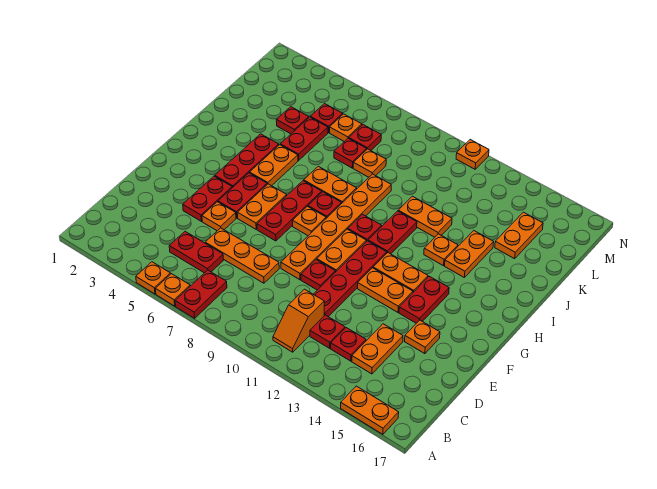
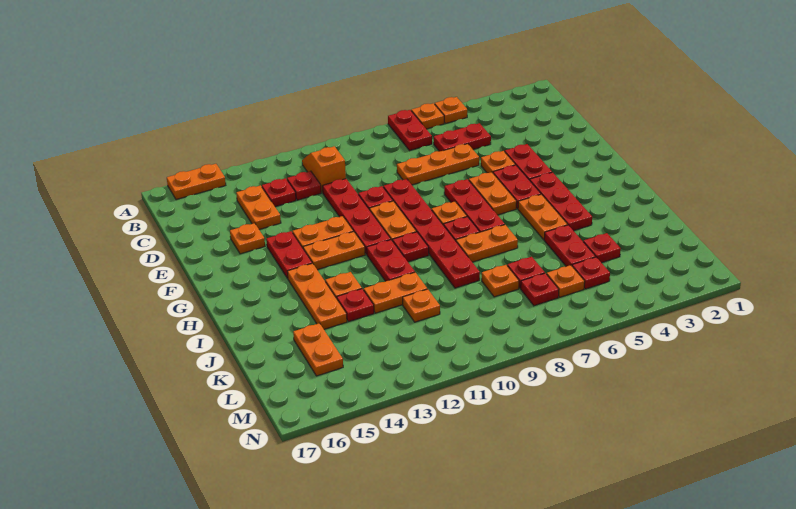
orange 1x6 plate [281,174,391,280] -> red 1x6 plate [383,179,480,288]
orange 1x2 plate [445,231,494,277] -> orange 1x3 plate [287,263,347,329]
none -> red 1x1 plate [337,289,374,322]
orange 1x1 plate [456,140,489,169] -> orange 1x1 plate moved to [403,289,440,322]

